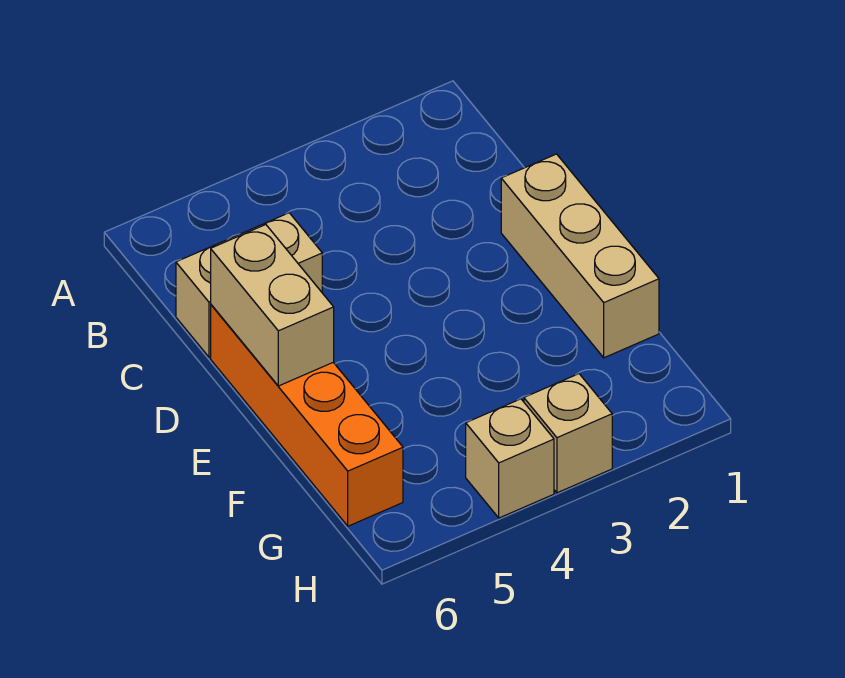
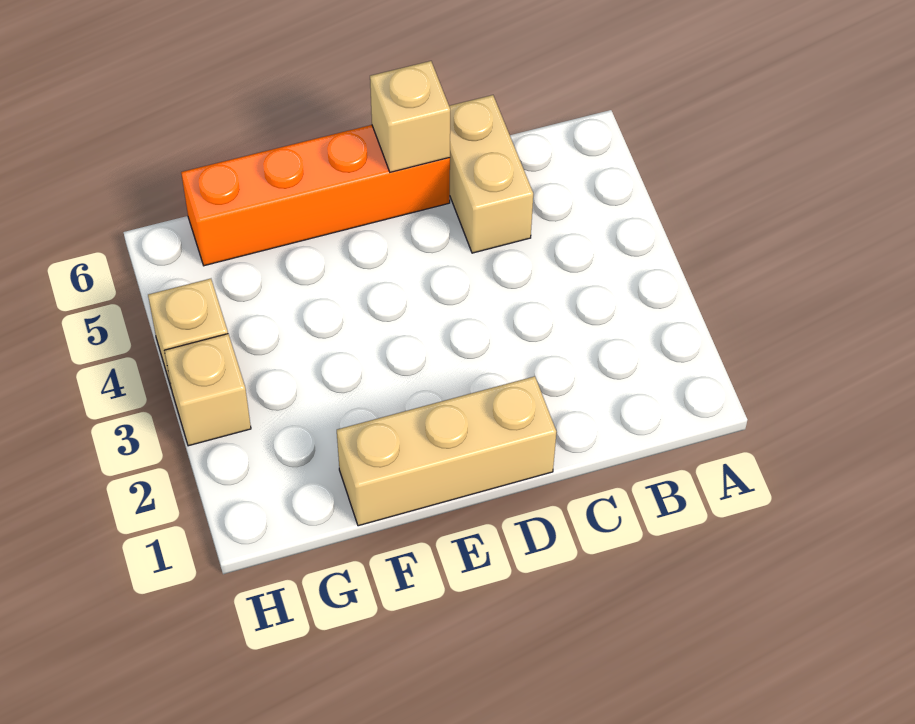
tan 1x2 brick [211,225,334,386] -> tan 1x1 brick [370,61,450,172]

